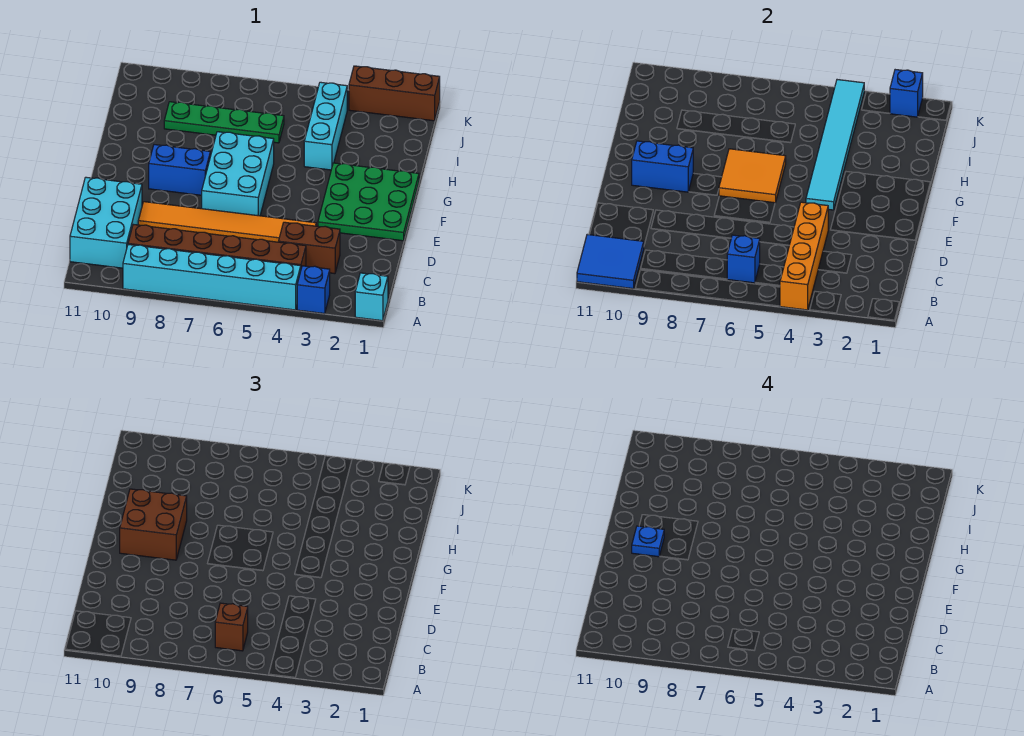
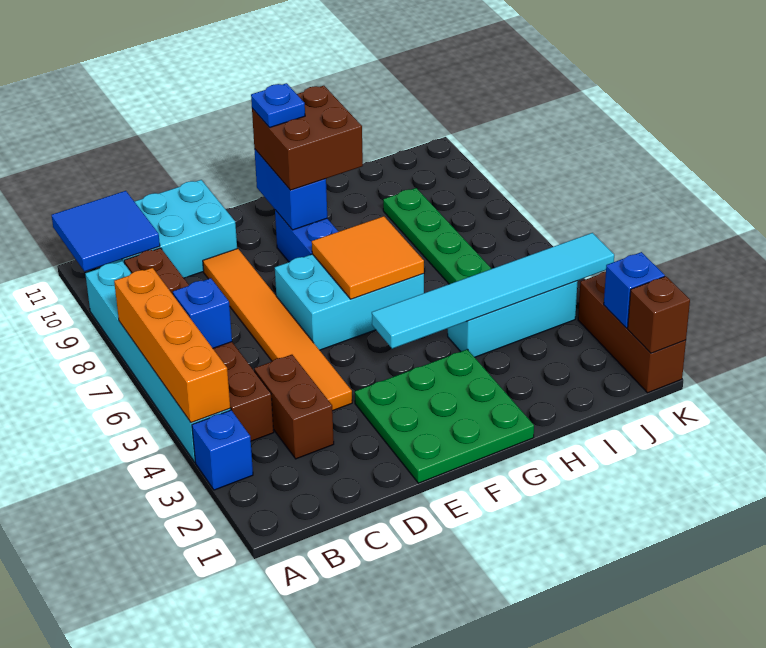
cyan 1x1 brick [355,273,388,321] -> none
orange 1x4 brick [780,202,828,310] -> orange 1x4 brick turned to [114,268,230,423]
brown 1x1 brick [215,603,248,651] -> brown 1x1 brick moved to [628,276,690,353]

